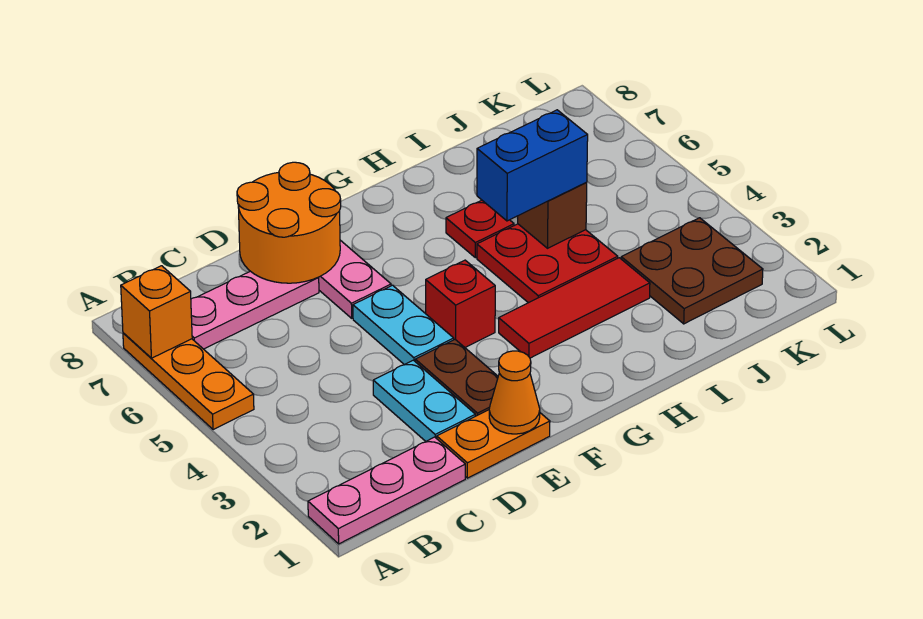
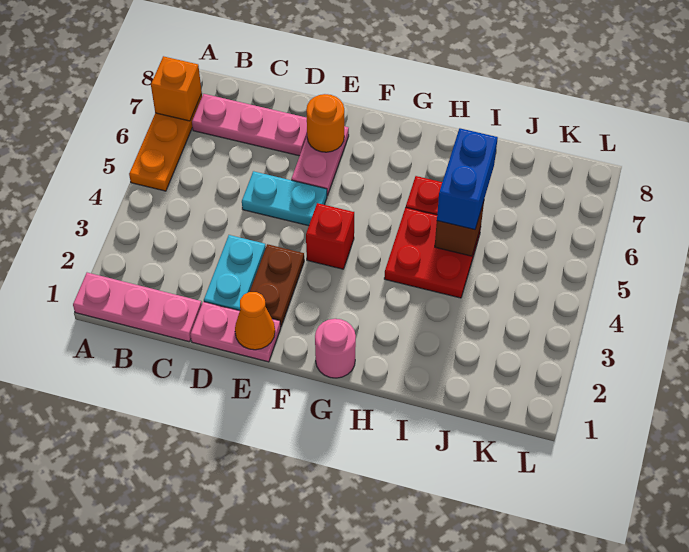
orange 1x2 plate [437,410,550,478] -> pink 1x2 plate [190,302,281,362]
orange 2x2 round brick [237,162,341,283] -> orange 1x1 round brick [306,94,344,152]
cyan 1x2 plate [353,285,454,365] -> cyan 1x2 plate turned to [242,171,327,226]
none -> pink 1x1 round brick [315,319,356,378]
red 1x3 tile [499,258,650,358] -> none
blue 1x2 brick [477,110,588,221] -> blue 1x2 brick turned to [437,128,498,230]
brown 2x2 plate [621,218,763,324] -> none

